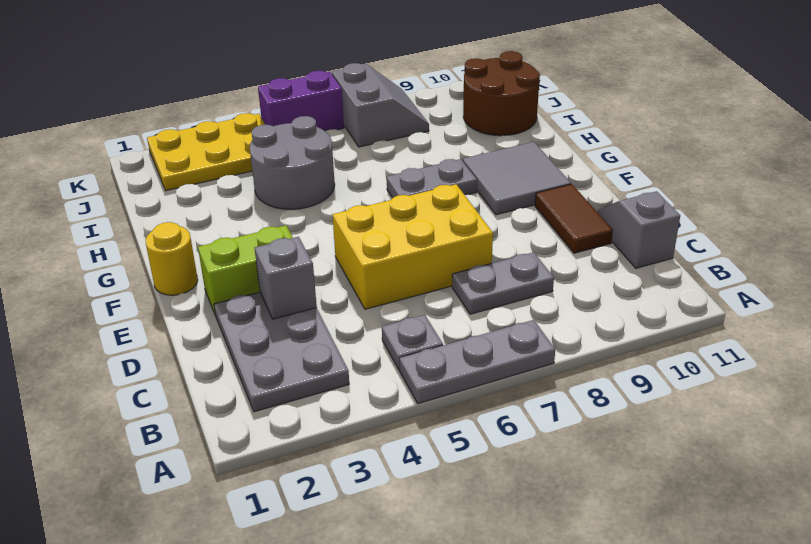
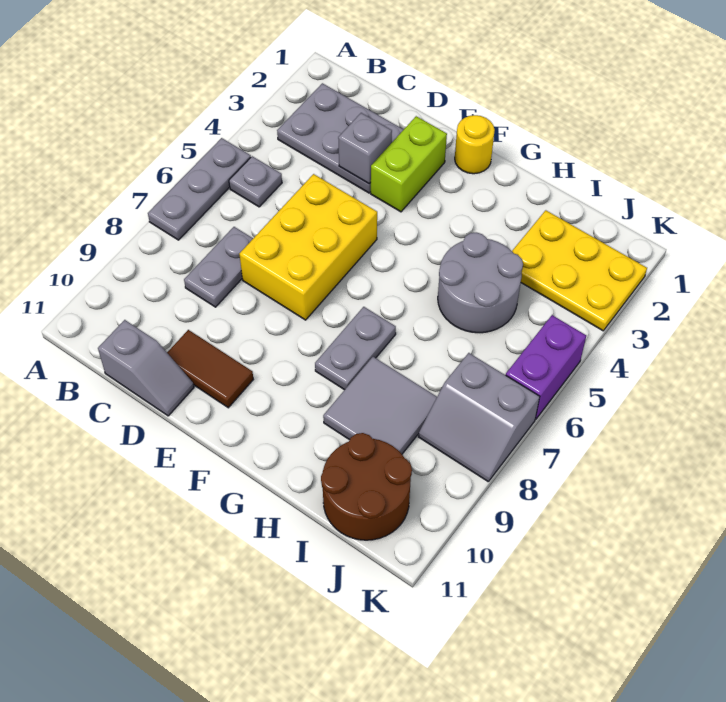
grey 2x2 tile [463,142,571,215] -> grey 2x2 tile moved to [323,357,437,454]
yellow 2x3 plate [147,113,265,191] -> yellow 2x3 plate turned to [512,210,647,331]

